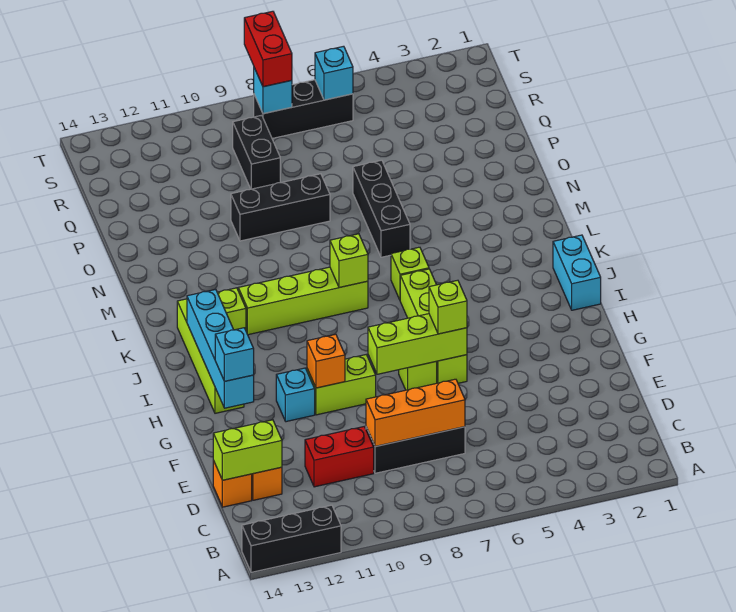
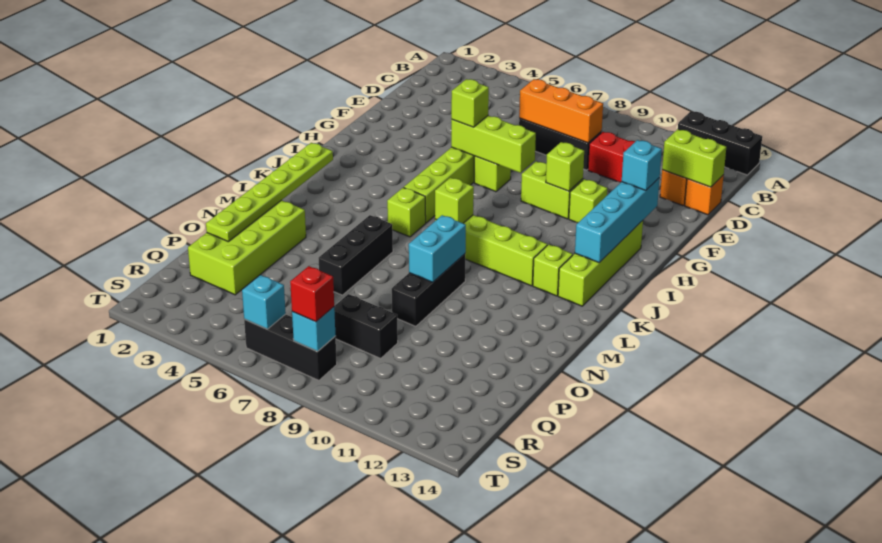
orange 1x1 brick [307,334,345,388] -> lime 1x1 brick [546,142,584,191]
cyan 1x1 brick [276,368,315,422] -> lime 1x1 brick [569,179,607,223]
cyan 1x2 brick [553,235,601,310] -> cyan 1x2 brick moved to [409,215,466,282]
none -> lime 1x6 plate [206,143,333,242]
none -> lime 2x4 brick [188,200,306,295]
black 1x3 brick [231,174,330,241] -> black 1x3 brick turned to [392,254,465,326]
black 1x2 brick [233,115,280,189] -> black 1x2 brick turned to [334,294,398,358]
red 1x2 brick [244,11,292,87] -> red 1x1 brick [290,266,334,322]

